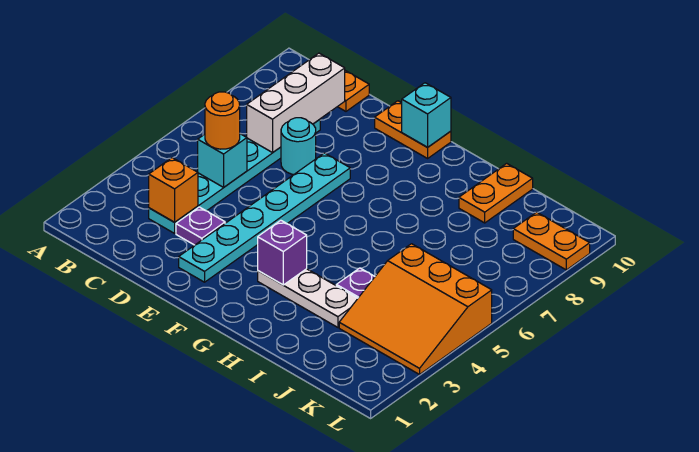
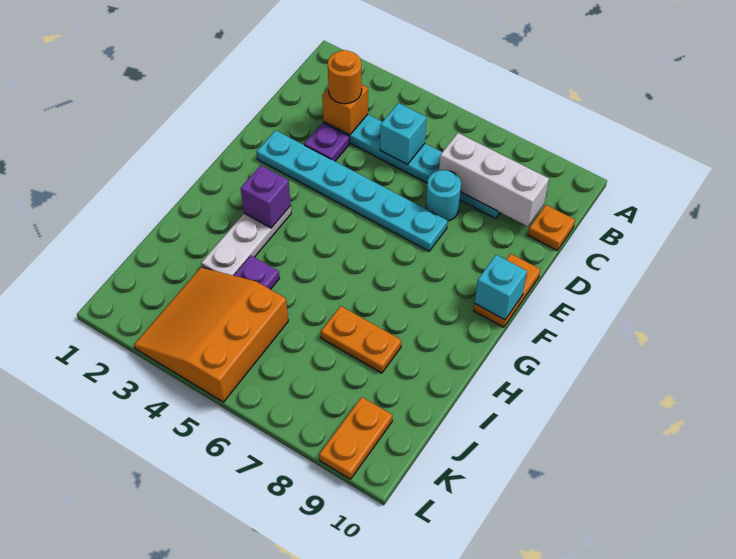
orange 1x1 round brick [205,92,240,149] -> orange 1x1 round brick moved to [328,50,362,104]
orange 1x2 plate [459,163,533,223] -> orange 1x2 plate moved to [321,306,401,373]

